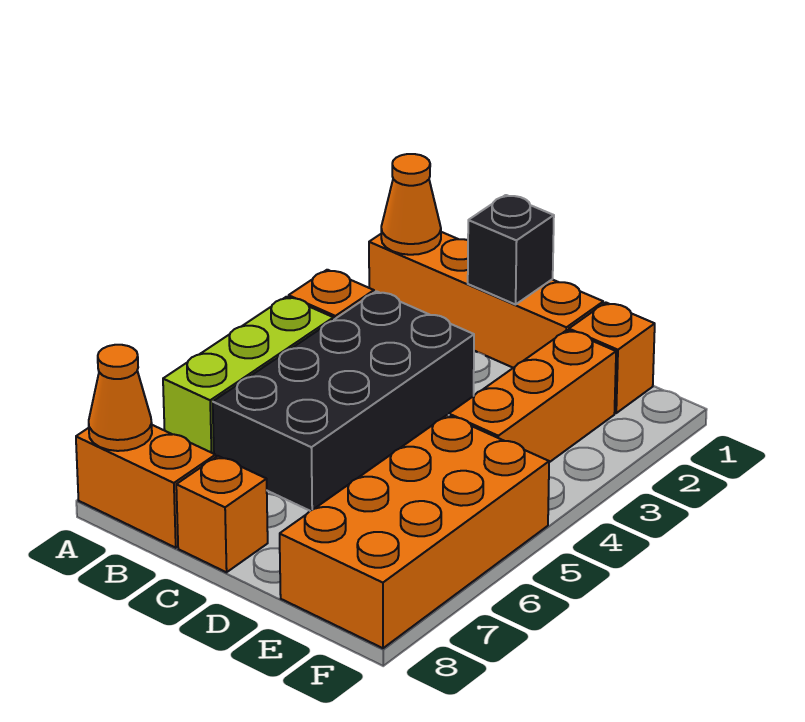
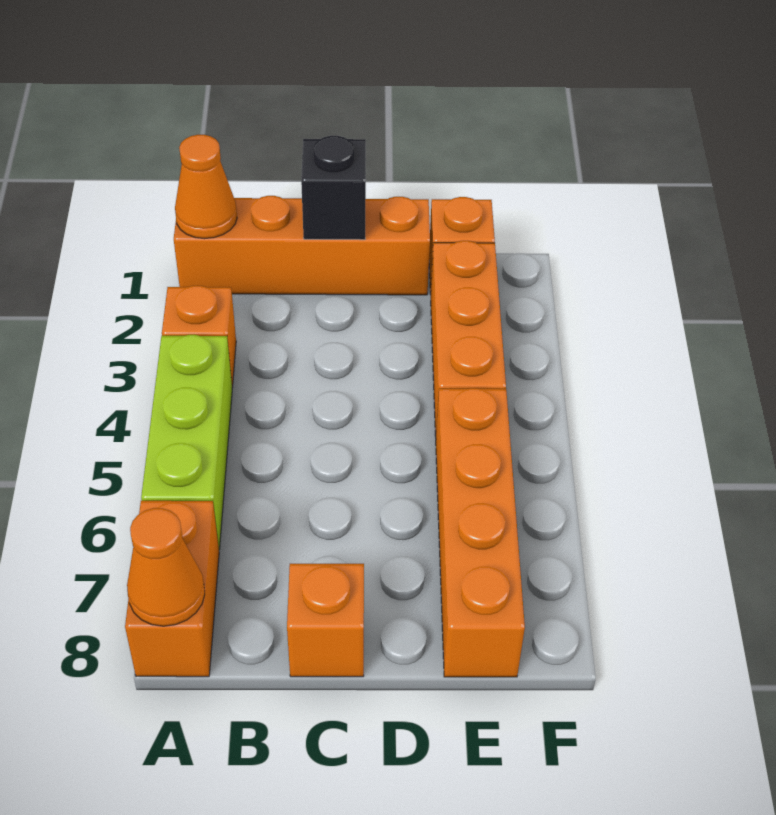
orange 1x2 brick [76,425,216,548] -> orange 1x2 brick turned to [125,501,219,677]
black 2x4 brick [213,291,474,511] -> none
orange 2x4 brick [280,415,549,648] -> orange 1x4 brick [436,388,525,677]

